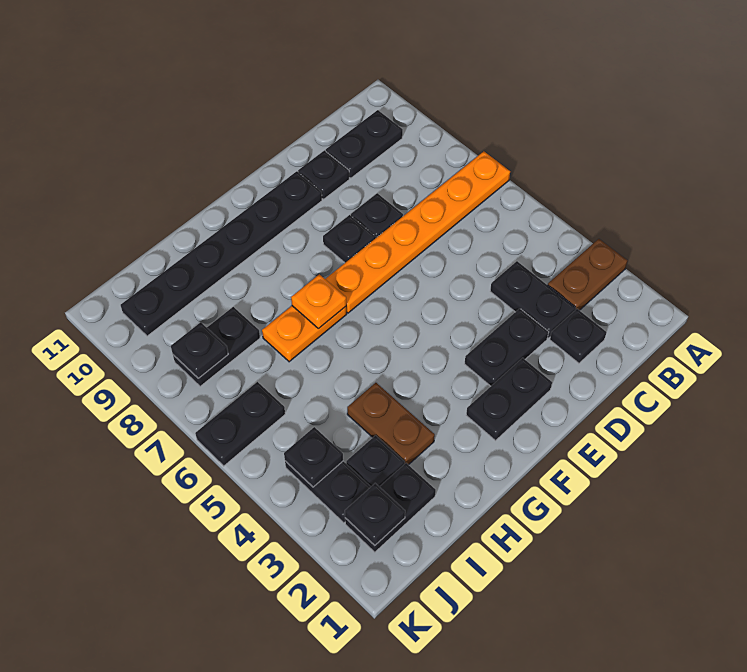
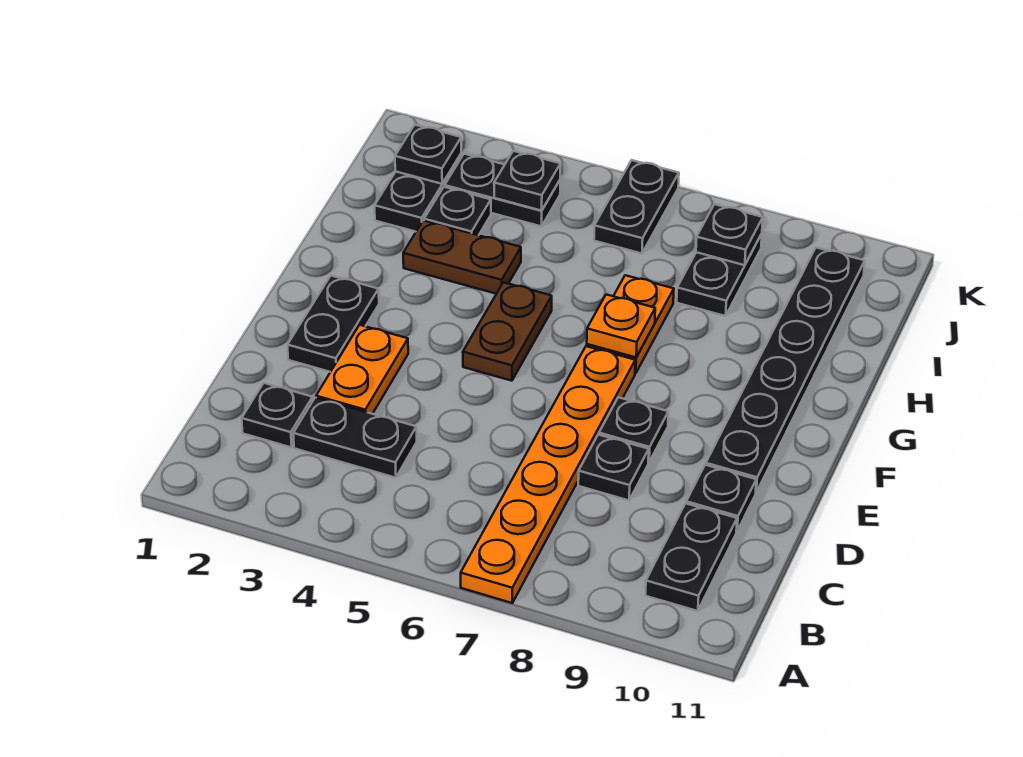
brown 1x2 plate [548,239,628,310] -> brown 1x2 plate moved to [463,282,552,381]
black 1x2 plate [465,308,549,386] -> orange 1x2 plate [316,325,408,414]

